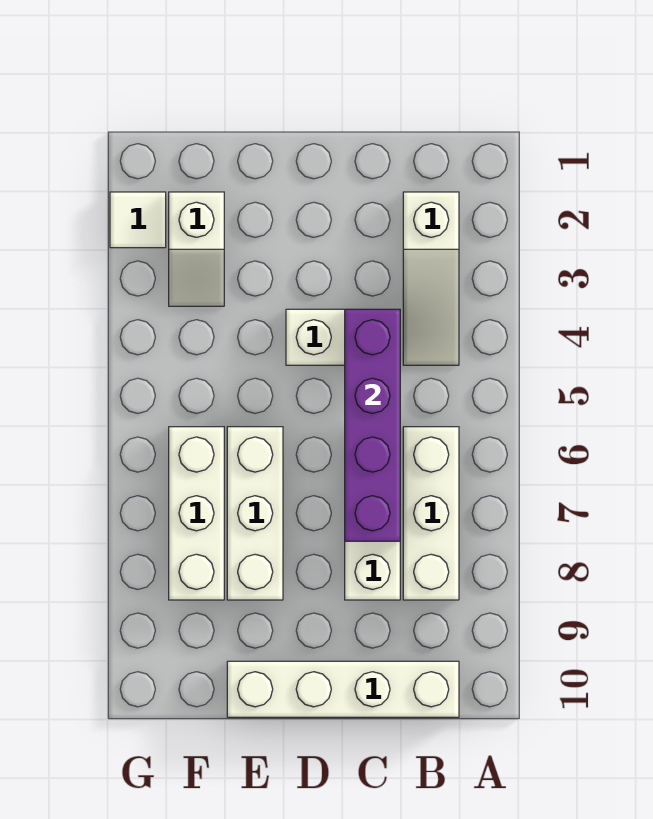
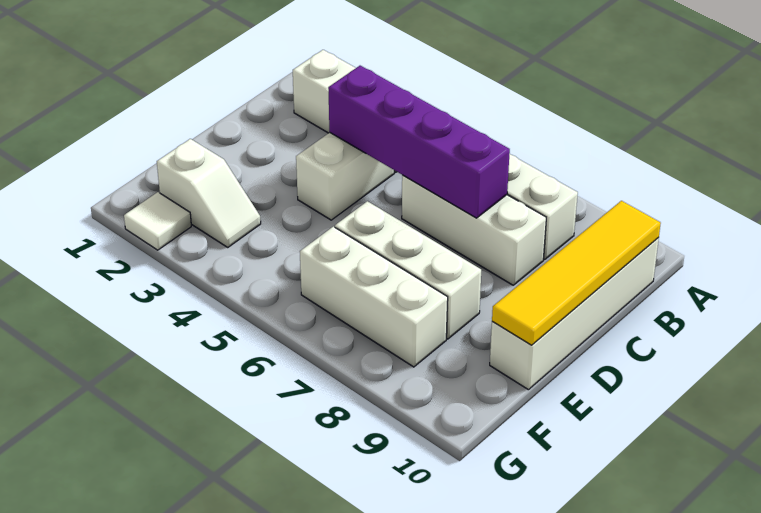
none -> yellow 1x4 tile [492,201,661,345]

